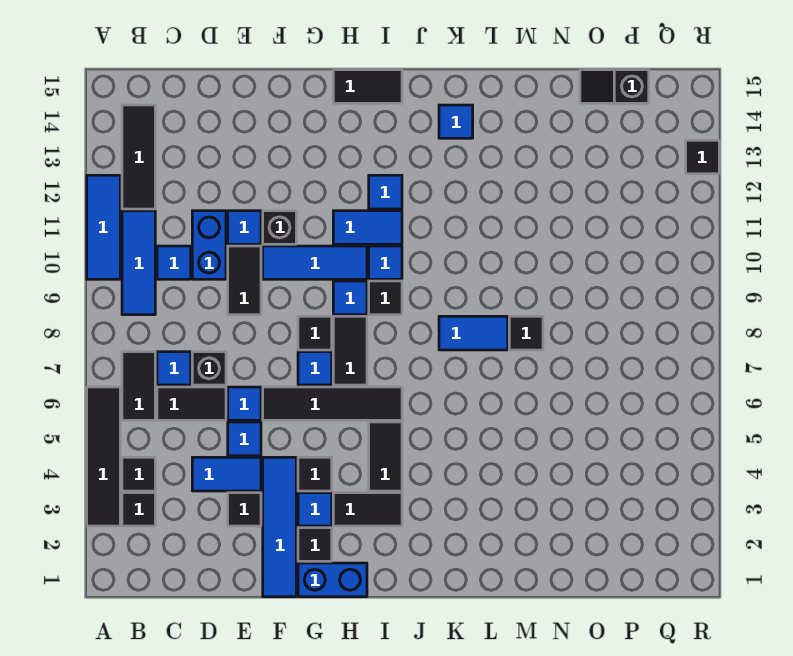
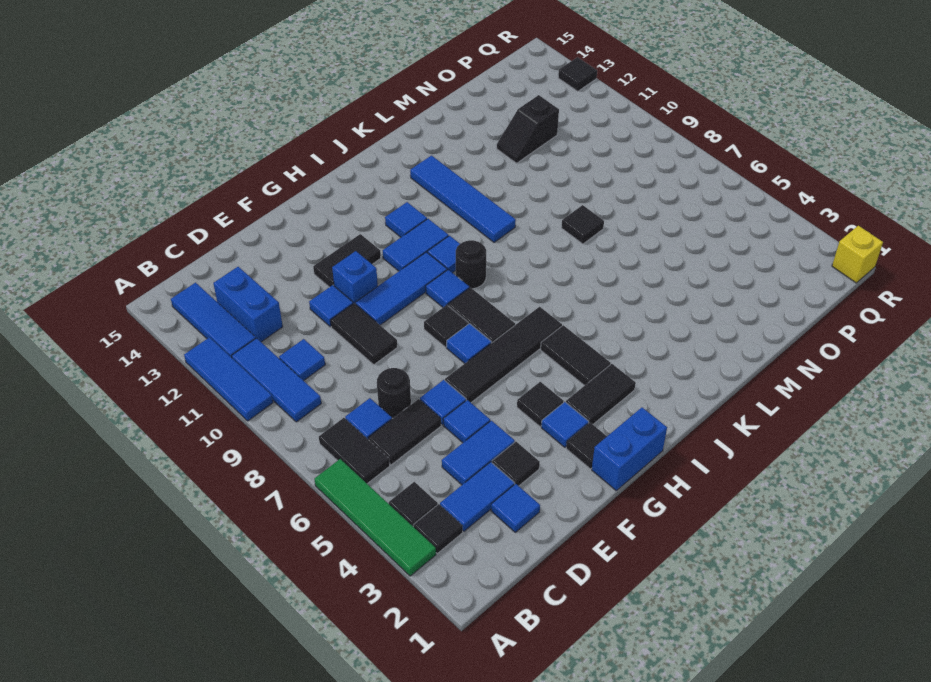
black 1x4 tile [87,387,120,526] -> green 1x4 tile [314,459,436,576]
black 1x3 tile [122,105,155,209] -> blue 1x3 tile [171,283,256,358]
black 1x1 brick [192,352,226,385] -> black 1x1 round brick [377,368,411,418]
blue 1x2 brick [192,211,226,279] -> blue 1x2 brick moved to [213,267,283,342]
blue 1x4 tile [263,457,296,597] -> blue 1x4 tile moved to [410,156,516,242]
black 1x1 brick [263,211,296,244] -> blue 1x1 brick [332,251,378,303]
black 1x2 tile [333,70,402,103] -> black 1x2 tile moved to [313,234,381,287]
black 1x1 tile [369,281,402,315] -> black 1x1 round brick [456,240,486,289]
blue 1x2 tile [439,316,508,350] -> blue 1x2 tile moved to [440,462,515,531]
blue 1x1 tile [439,105,473,138] -> blue 1x1 tile moved to [491,484,540,532]
black 1x2 slope [580,70,649,103] -> black 1x2 slope moved to [497,95,559,163]
none -> yellow 1x1 brick [832,226,883,283]

